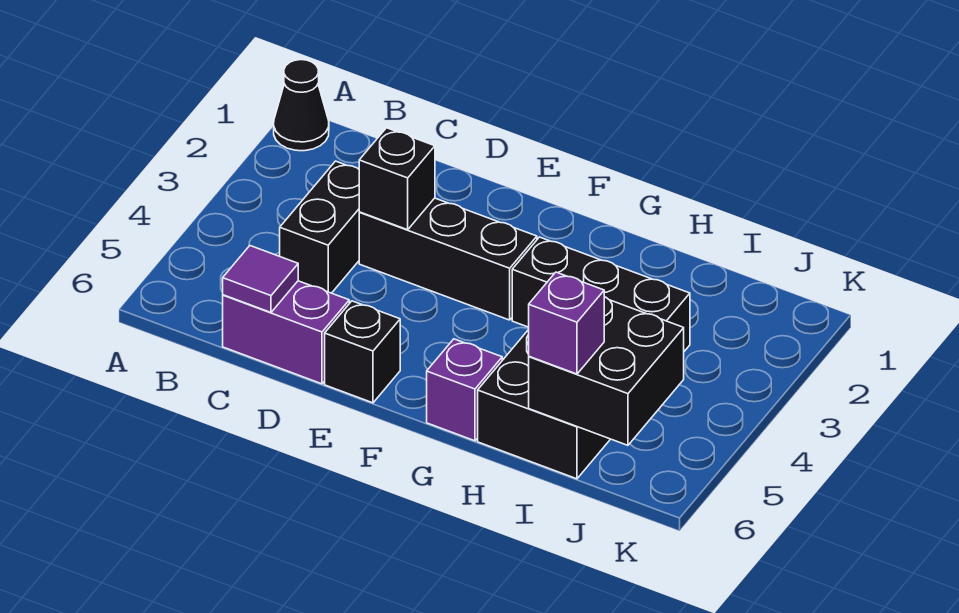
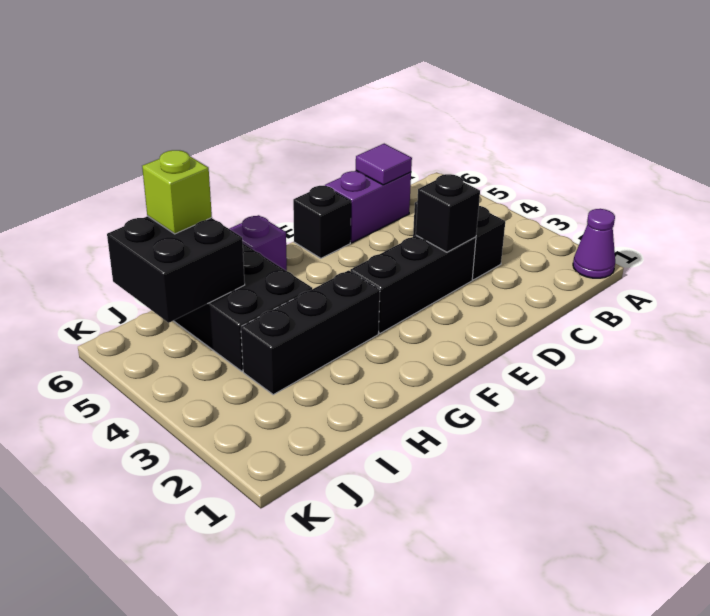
black 1x1 cone [274,60,329,151] -> purple 1x1 cone [573,209,615,278]
purple 1x1 brick [529,272,604,374] -> lime 1x1 brick [142,150,212,234]

